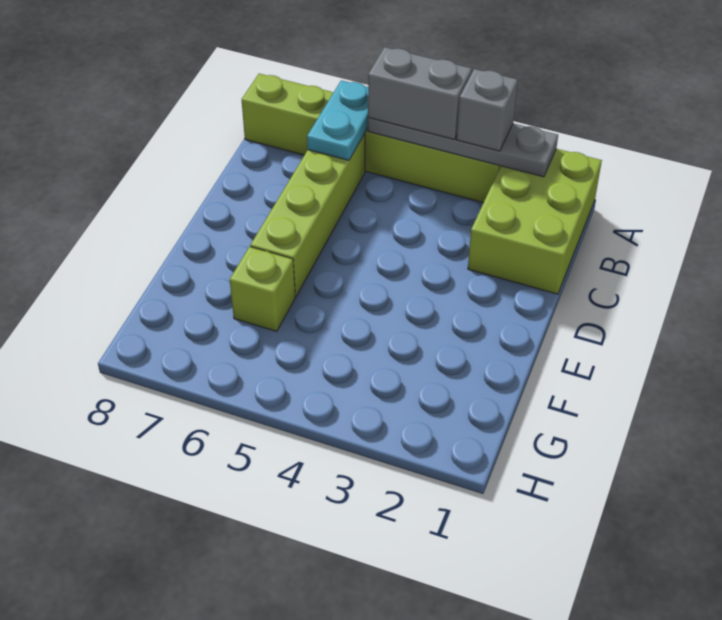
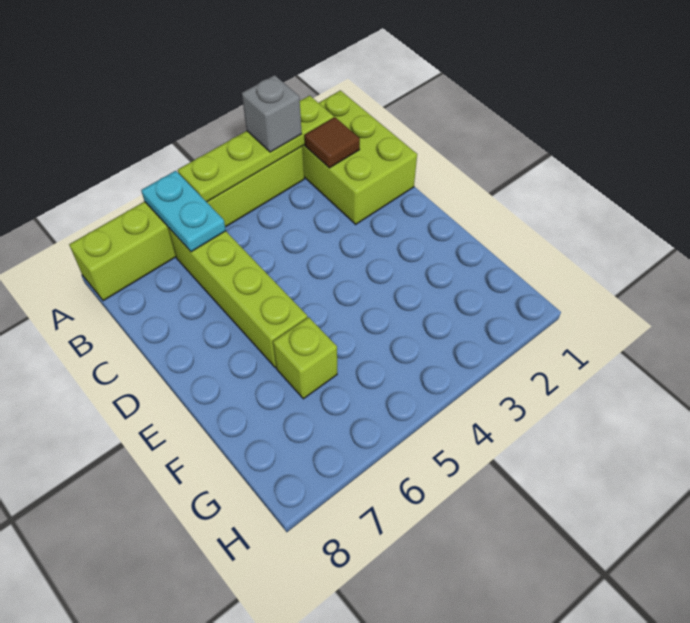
grey 1x4 plate [368,118,558,177] -> lime 1x4 plate [178,96,334,202]
grey 1x2 brick [368,47,472,139] -> none
none -> brown 1x1 tile [304,117,360,168]

